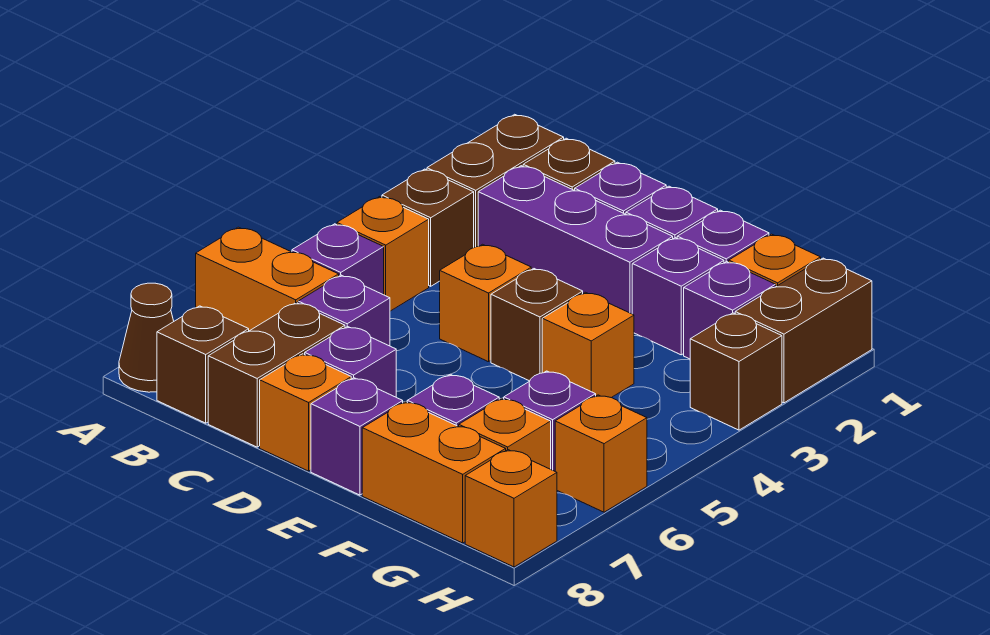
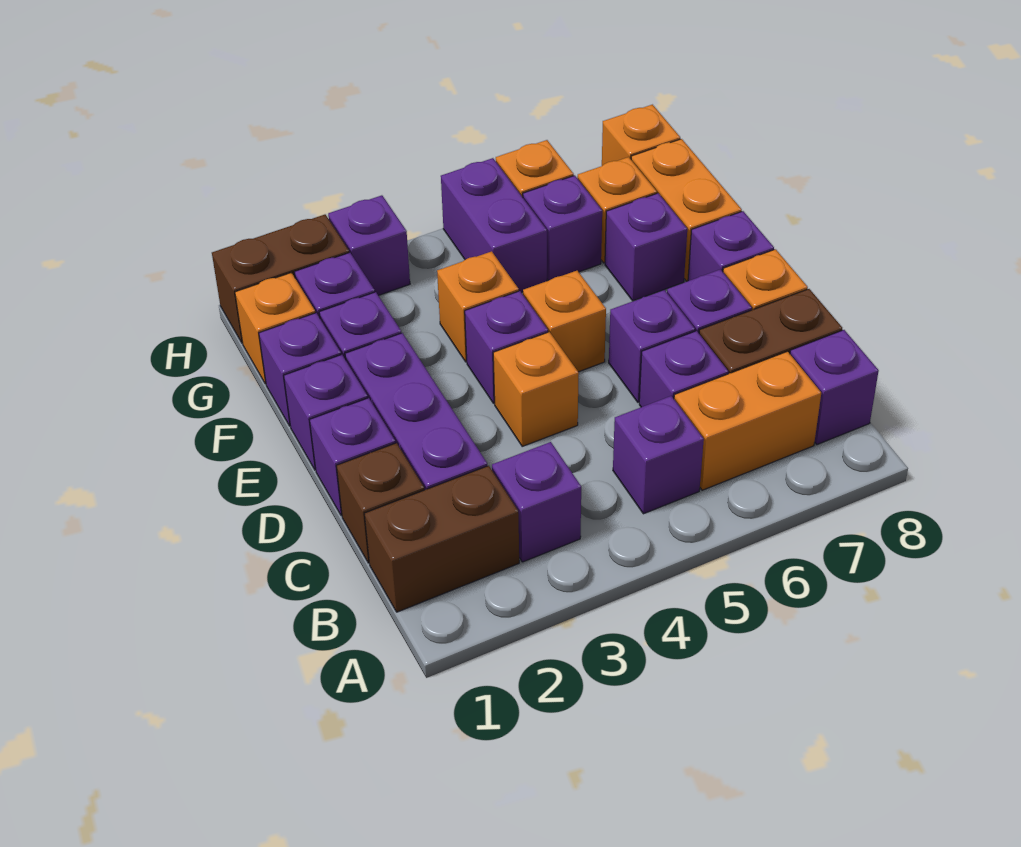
orange 1x2 brick [196,227,339,331] -> orange 1x2 brick turned to [674,351,821,490]
brown 1x1 cone [119,283,174,392] -> none
brown 1x1 brick [382,169,474,286] -> purple 1x1 brick [492,442,581,562]
orange 1x1 brick [337,197,429,311] -> orange 1x1 brick moved to [523,271,606,372]
brown 1x1 brick [157,306,249,423] -> purple 1x1 brick [790,330,879,444]
none -> purple 1x1 brick [609,290,695,402]
brown 1x1 brick [491,269,583,381] -> purple 1x1 brick [465,291,548,403]
none -> purple 1x2 brick [441,158,547,292]
brown 1x1 brick [690,313,782,430] -> purple 1x1 brick [328,195,410,295]

